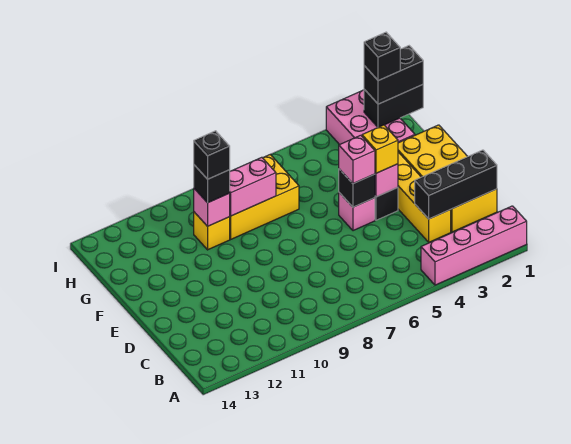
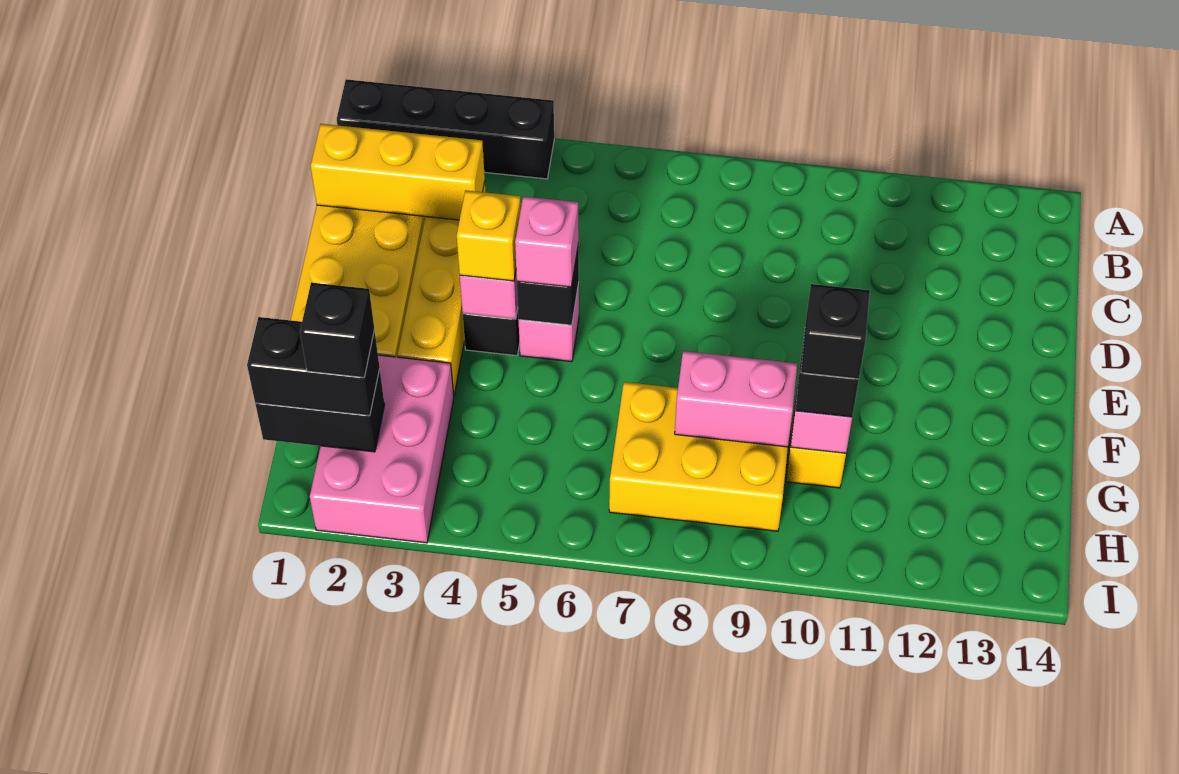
pink 1x4 brick [421,206,527,285] -> black 1x4 brick [337,79,554,179]
black 1x3 brick [415,150,497,219] -> yellow 1x3 brick [311,124,485,220]

